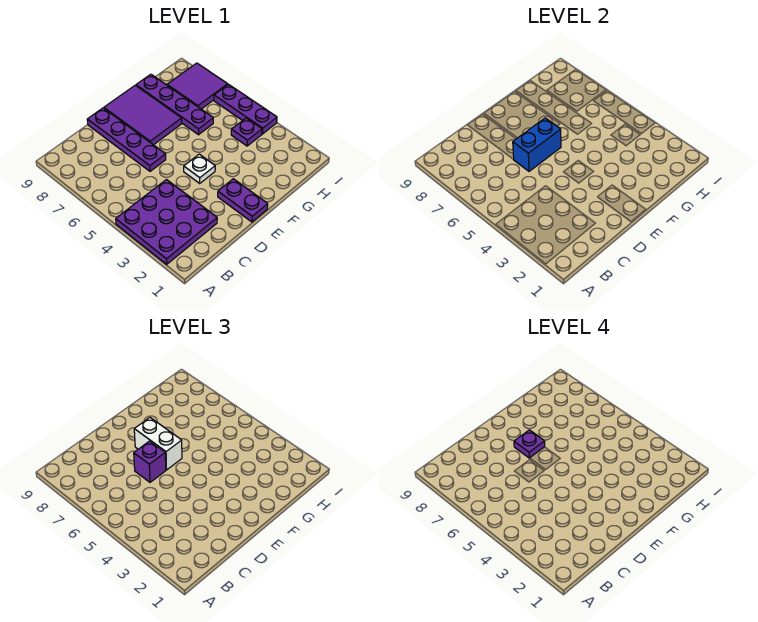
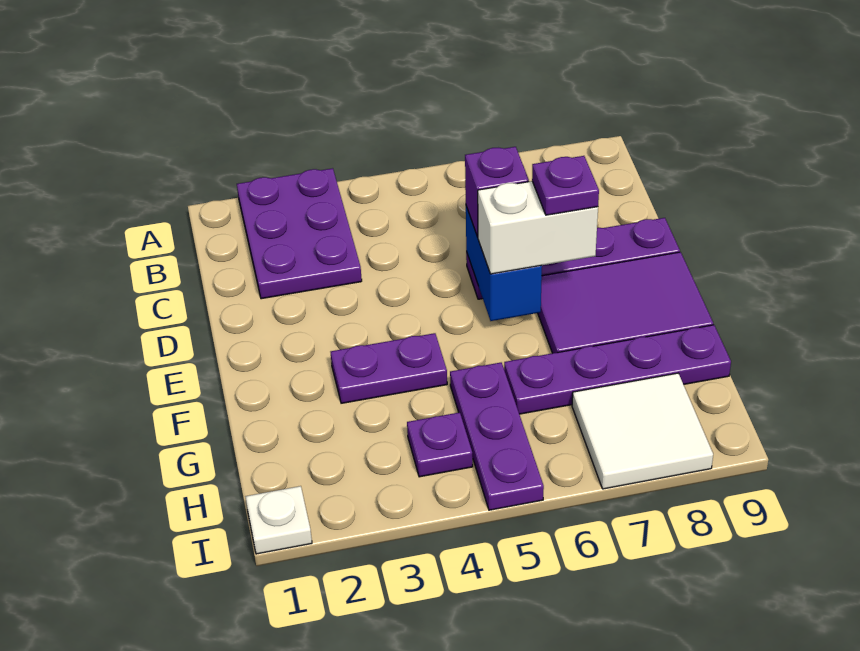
purple 3x3 plate [116,180,217,264] -> purple 2x3 plate [237,168,362,299]
purple 1x2 plate [218,179,268,222] -> purple 1x2 plate moved to [331,333,447,403]
white 1x1 plate [184,154,215,183] -> white 1x1 plate moved to [246,486,312,554]
purple 2x2 tile [167,63,228,109] -> white 2x2 tile [572,373,713,489]
purple 1x3 plate [214,84,277,134] -> purple 1x3 plate turned to [450,363,544,510]

